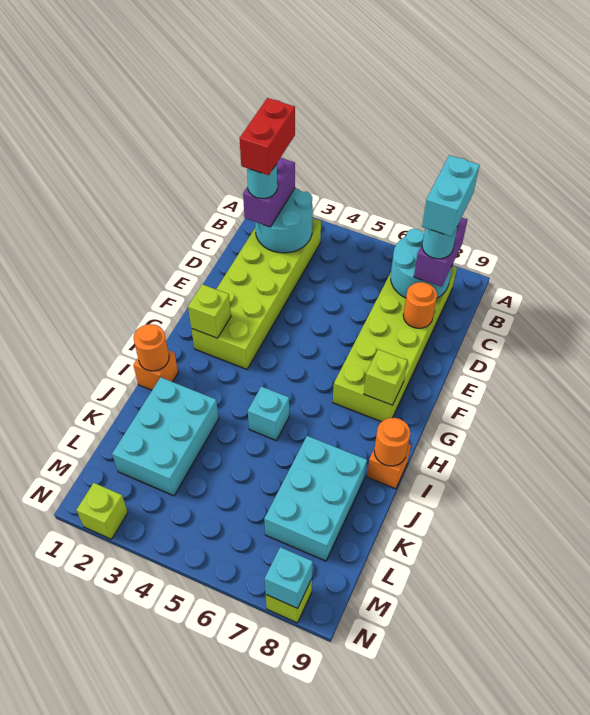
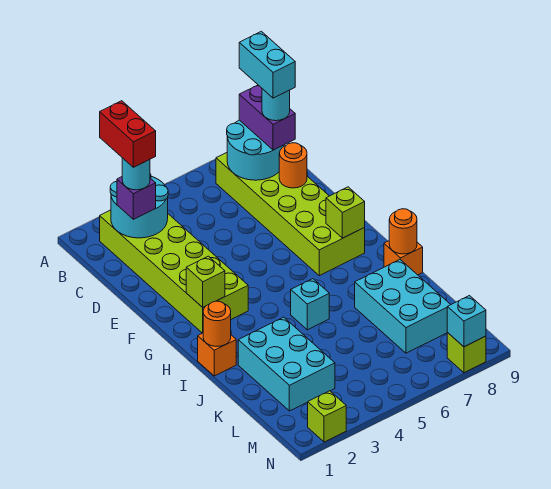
purple 1x2 brick [243,158,295,227] -> purple 1x1 brick [117,177,156,219]

